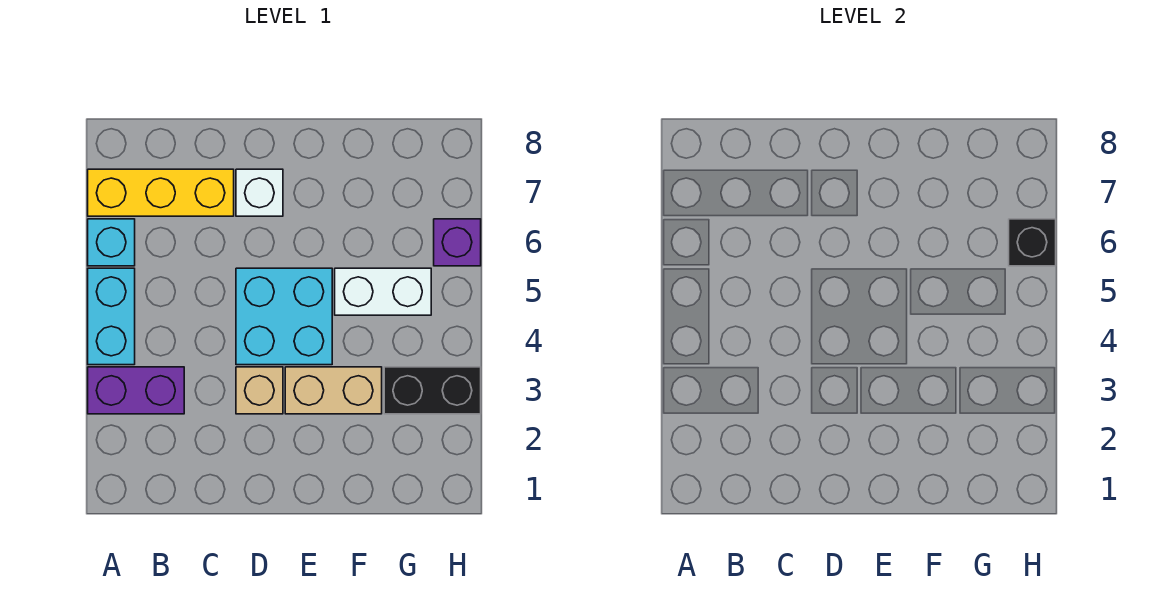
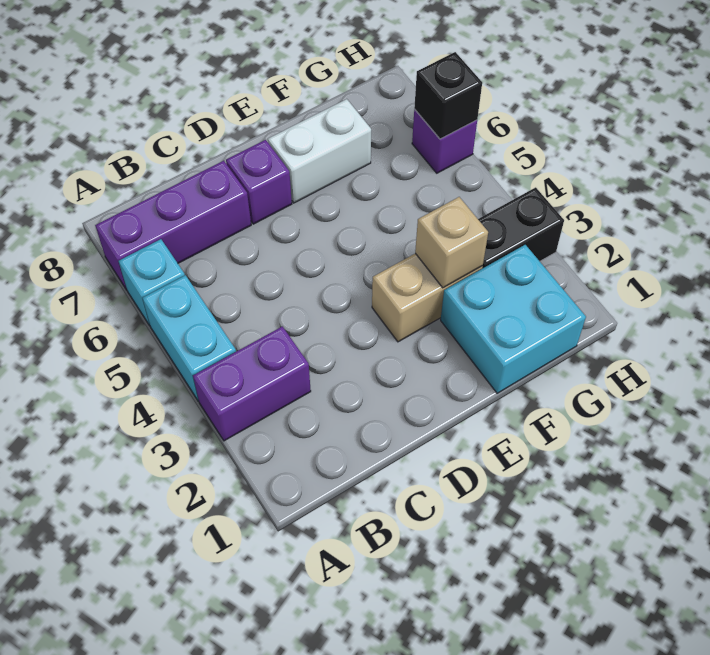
yellow 1x3 brick [88,169,234,216] -> purple 1x3 brick [95,161,251,290]
tan 1x1 brick [236,367,283,414] -> tan 1x1 brick moved to [415,197,488,288]
cyan 2x2 brick [236,268,332,365] -> cyan 2x2 brick moved to [441,245,586,393]
white 1x1 brick [236,169,283,216] -> purple 1x1 brick [226,140,292,224]
white 1x2 brick [335,268,431,315] -> white 1x2 brick moved to [268,99,371,203]

